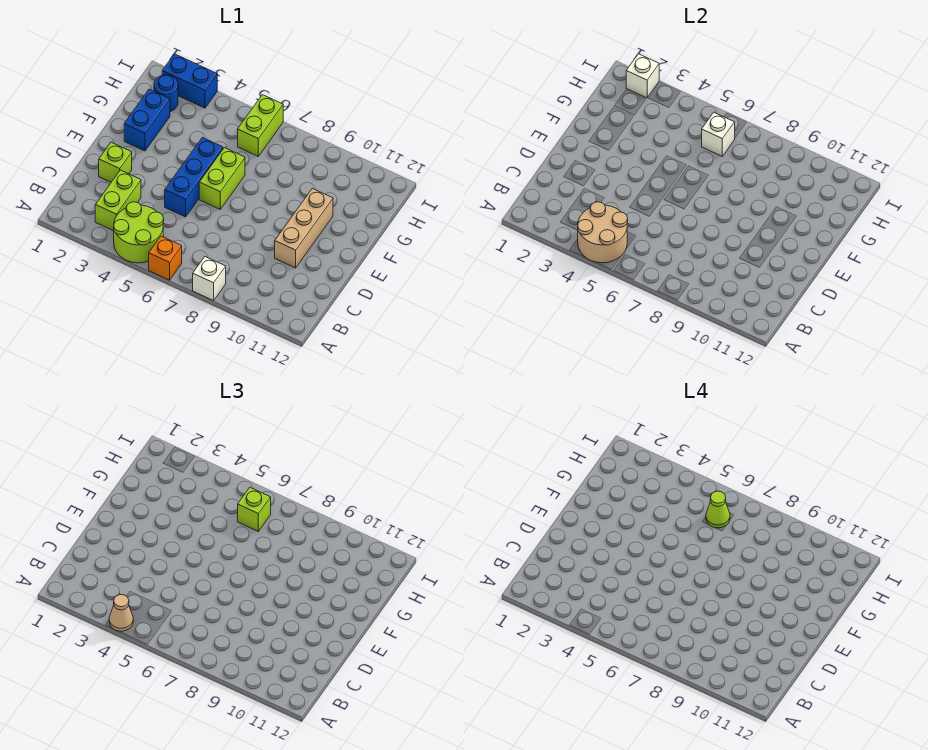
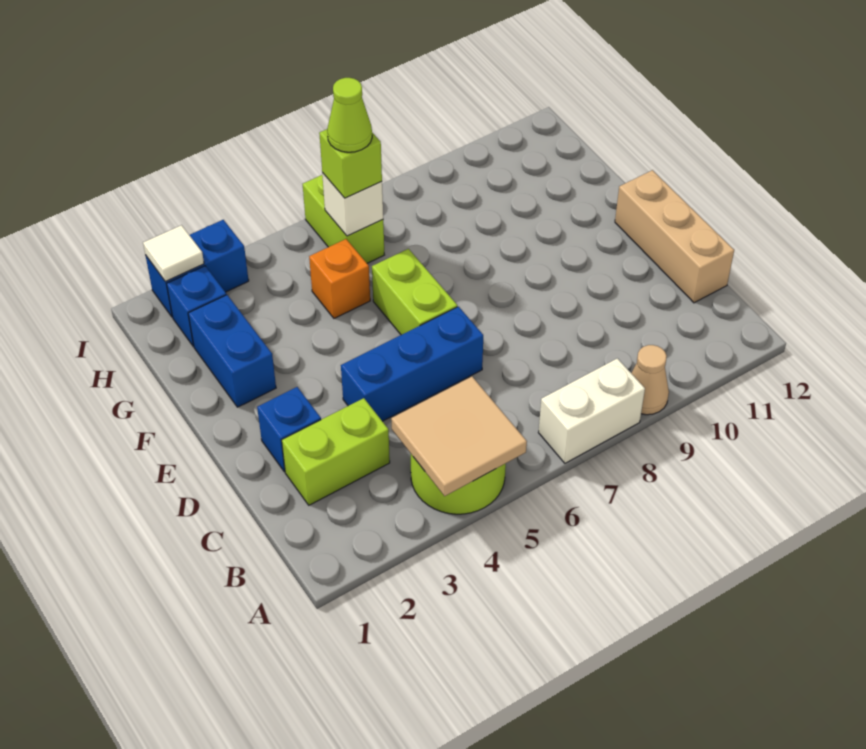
tan 2x2 round brick [578,202,628,263] -> tan 2x2 tile [391,377,527,496]
tan 1x1 cone [109,595,133,631] -> tan 1x1 cone moved to [631,345,669,415]
orange 1x1 brick [149,236,182,280] -> orange 1x1 brick moved to [309,239,370,318]
white 1x1 brick [193,257,226,301] -> white 1x2 brick [539,358,645,463]
lime 1x2 brick [95,170,141,231] -> lime 1x2 brick turned to [282,398,390,505]
lime 1x1 brick [99,142,132,182] -> blue 1x1 brick [257,387,321,472]
blue 1x3 brick [165,137,223,217] -> blue 1x3 brick turned to [341,307,483,421]
tan 1x3 brick [275,188,333,268] -> tan 1x3 brick moved to [615,170,734,303]
blue 1x1 round brick [154,75,178,112] -> blue 1x1 brick [167,266,226,346]
white 1x1 brick [626,54,659,98] -> white 1x1 tile [143,225,204,281]

